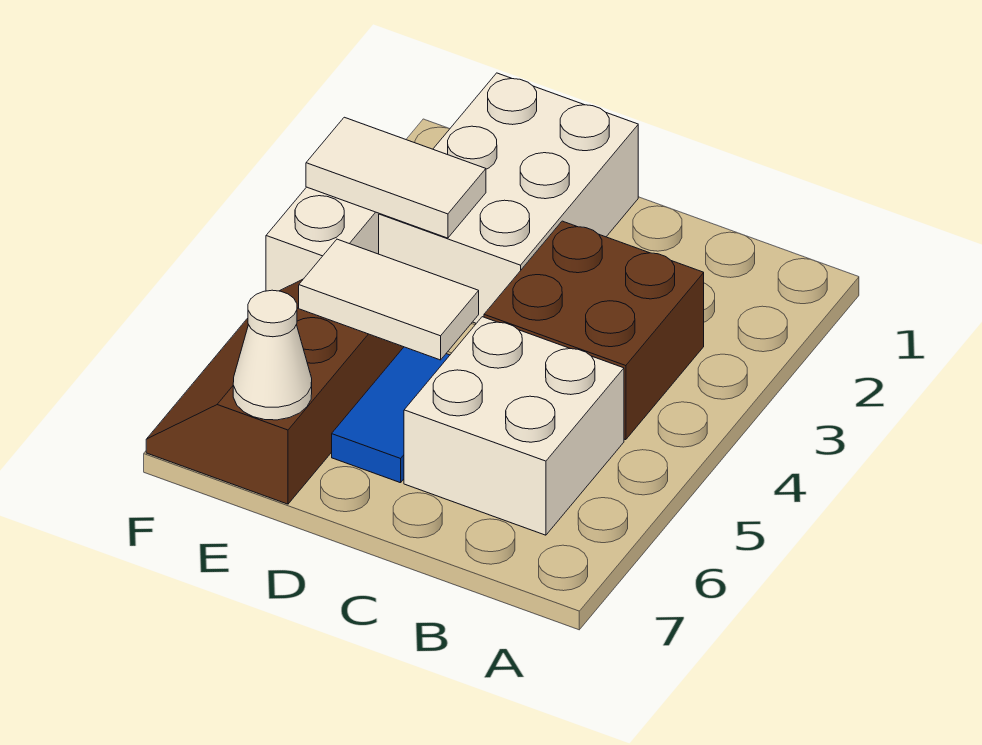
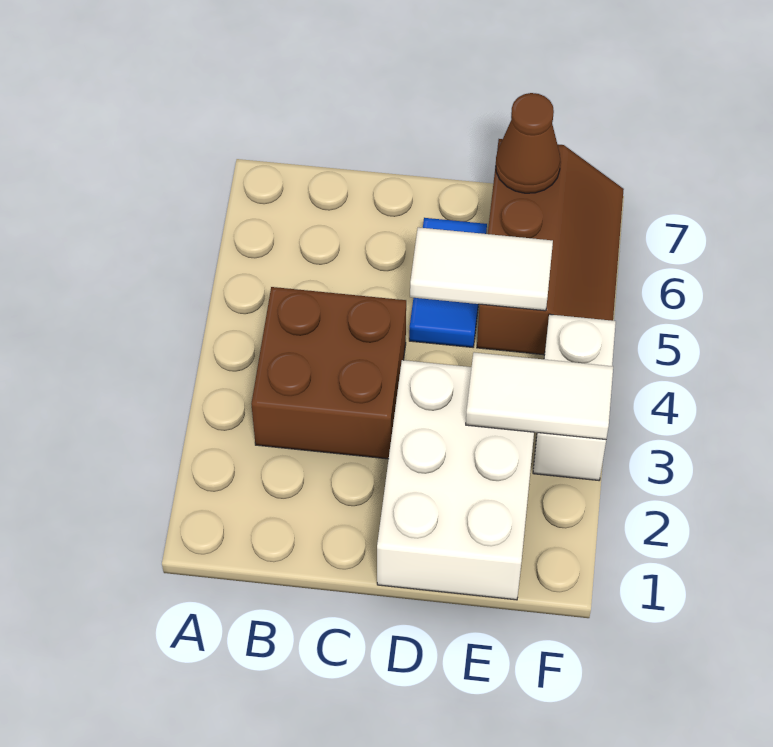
white 2x2 brick [404,317,624,535] -> none
white 1x1 cone [233,290,312,420] -> brown 1x1 cone [496,93,561,193]

